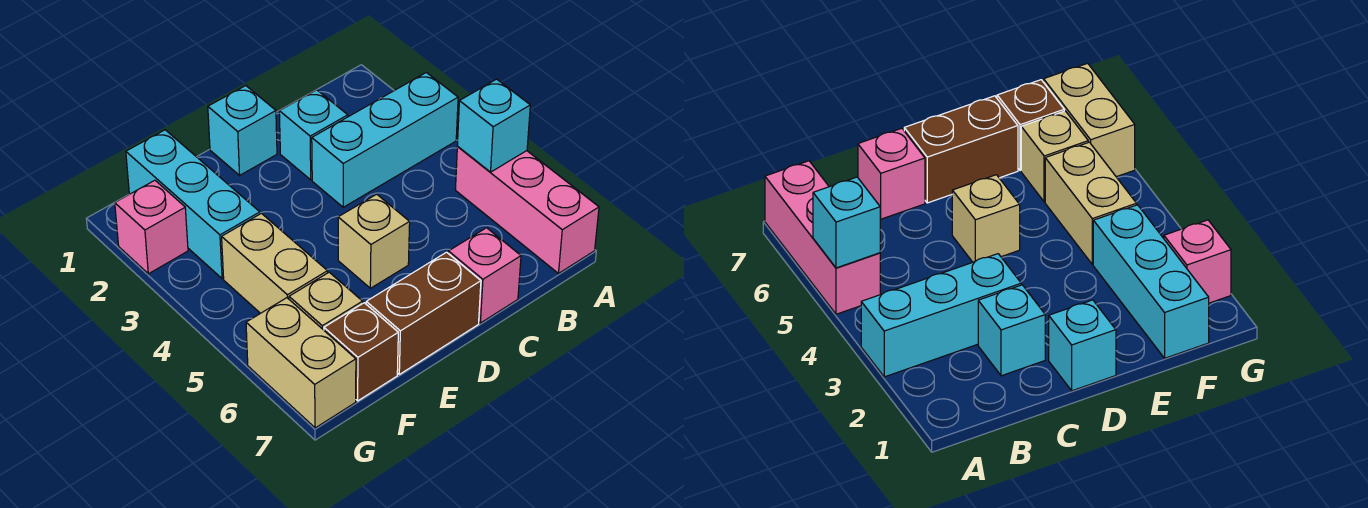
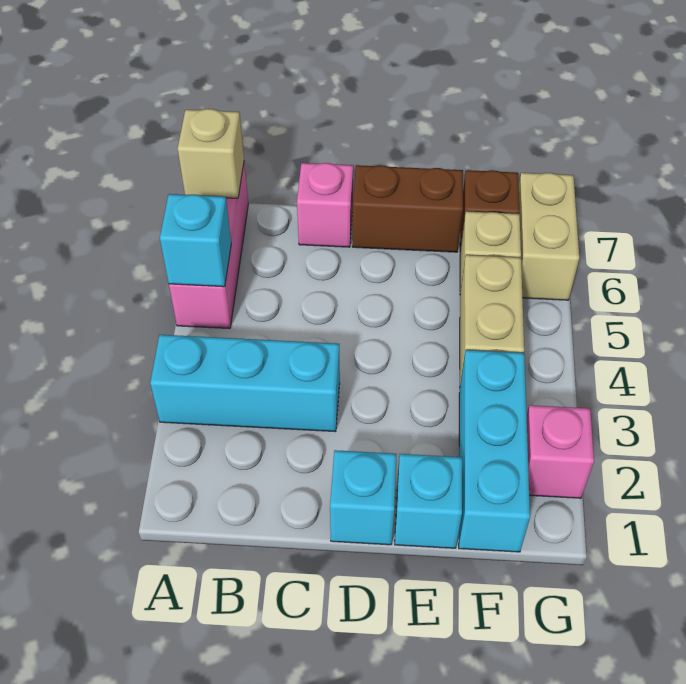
cyan 1x1 brick [279,90,348,180] -> cyan 1x1 brick moved to [395,454,462,548]
tan 1x1 brick [338,194,410,288] -> tan 1x1 brick moved to [178,109,244,198]

